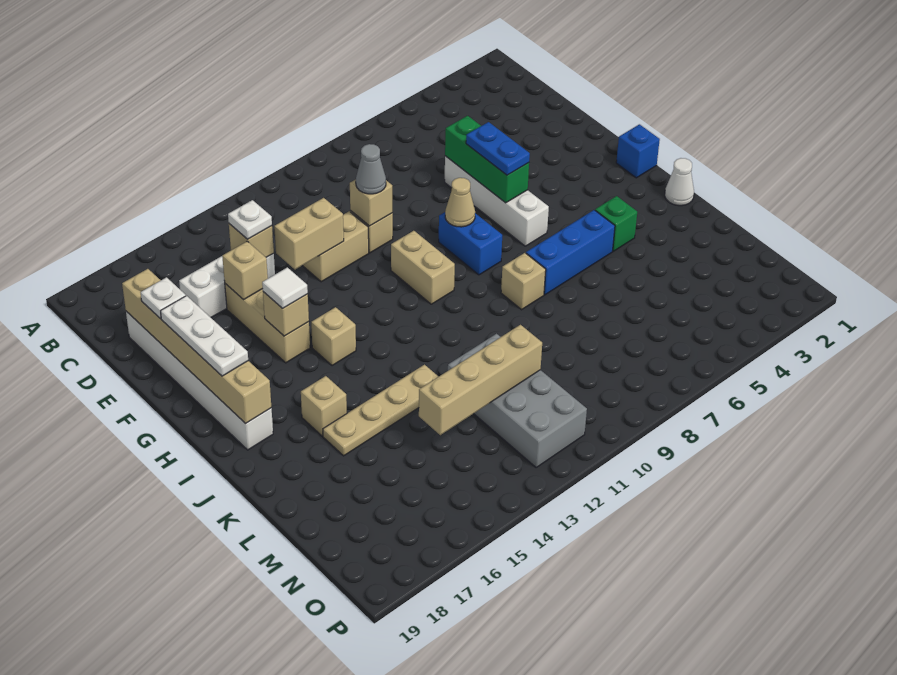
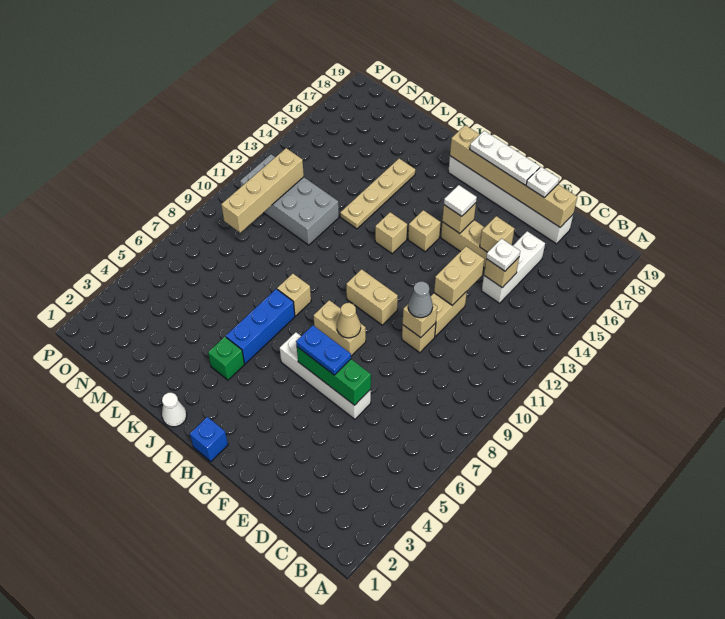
blue 1x2 brick [439,212,502,275] -> tan 1x2 brick [313,300,366,356]
tan 1x1 brick [301,376,347,436] -> tan 1x1 brick moved to [375,212,407,254]
tan 1x4 brick [419,325,542,435] -> tan 1x4 brick moved to [221,148,304,233]

